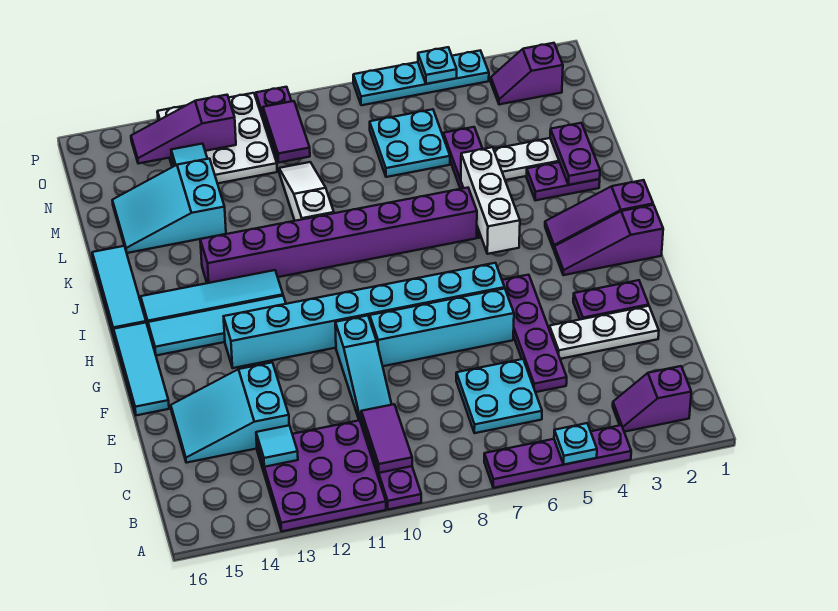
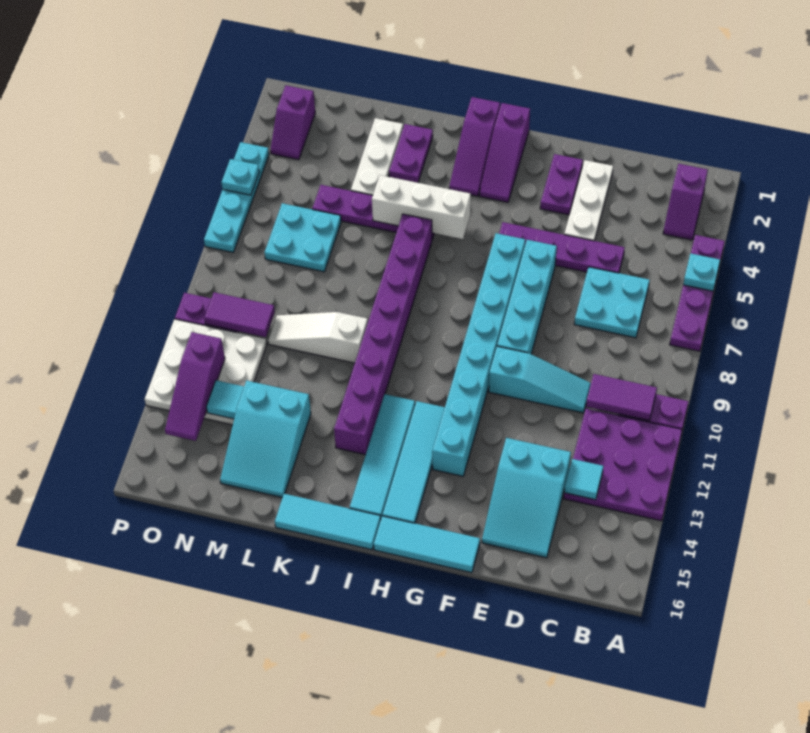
purple 1x2 plate [550,123,600,185] -> none

